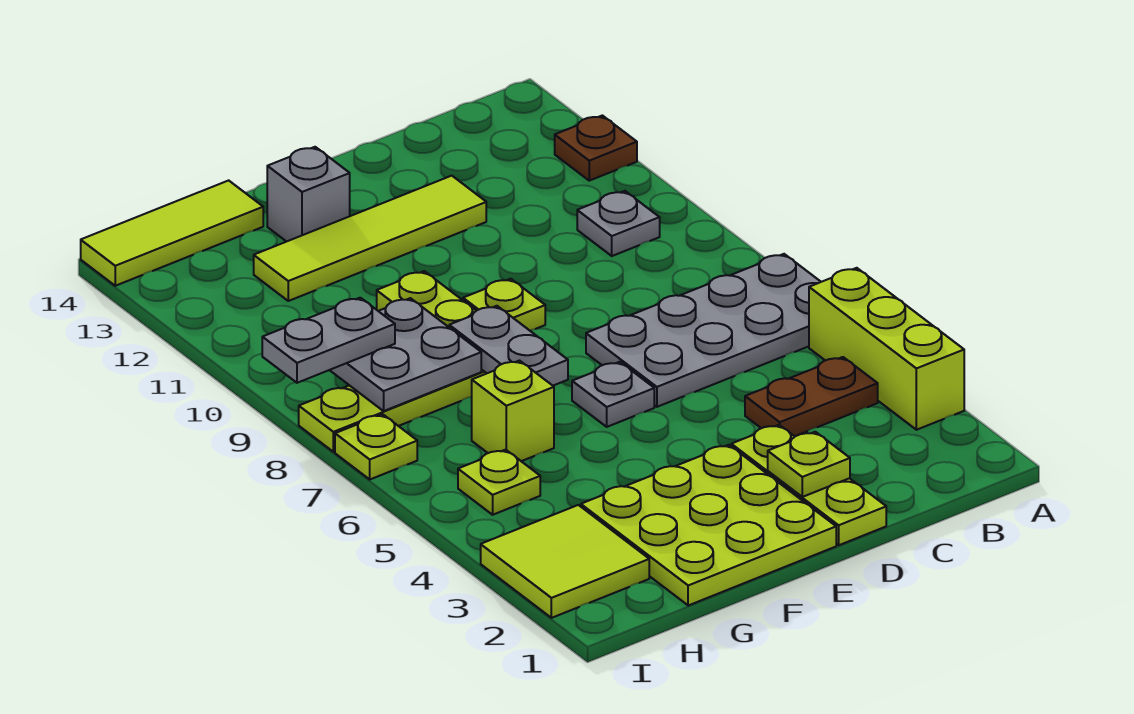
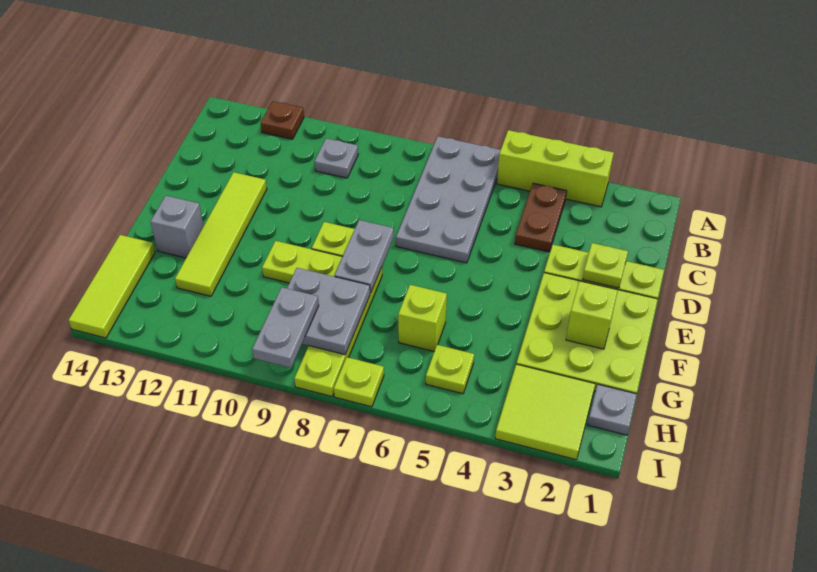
grey 1x1 plate [572,362,654,427] -> grey 1x1 plate moved to [588,384,637,435]
none -> lime 1x1 brick [566,281,618,349]
grey 1x2 plate [449,306,568,386] -> grey 1x2 plate turned to [335,220,394,293]

